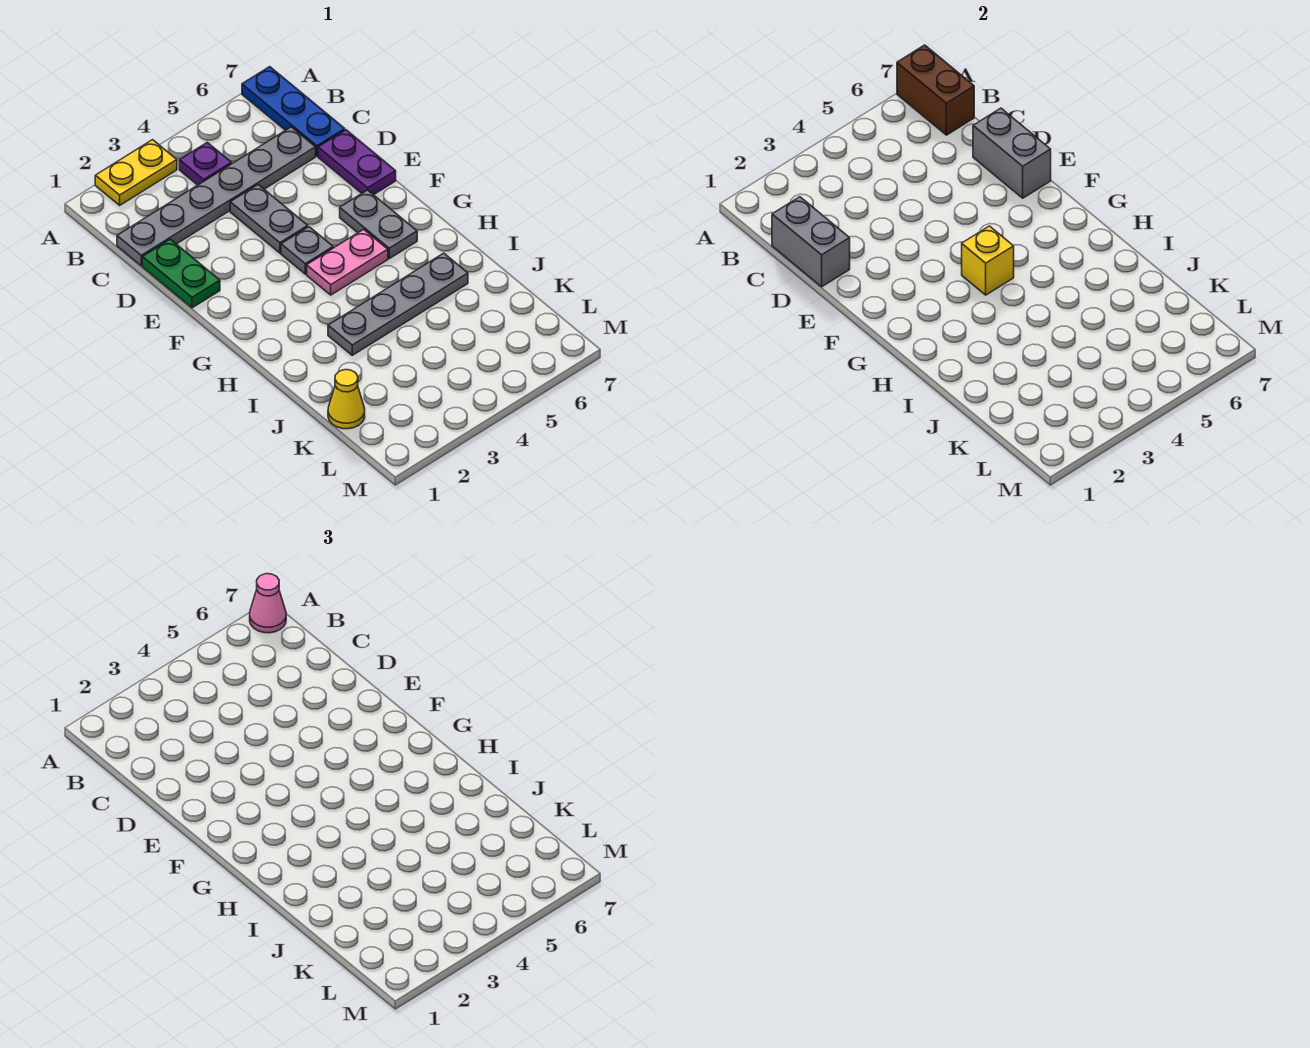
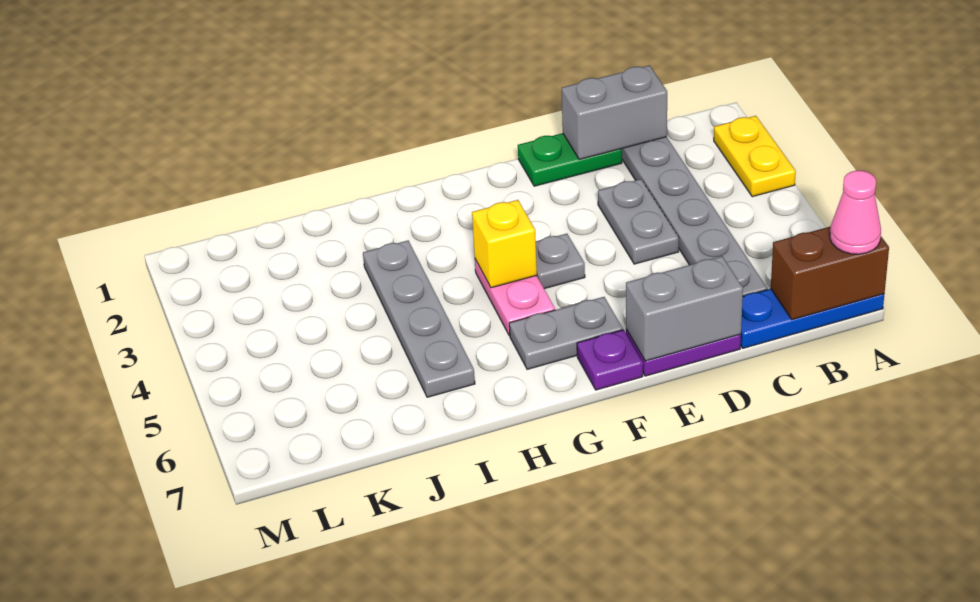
purple 1x1 plate [179,142,232,185] -> purple 1x1 plate moved to [577,330,643,390]
grey 1x2 plate [230,185,308,253] -> grey 1x2 plate turned to [598,179,679,264]
yellow 1x1 cone [328,370,365,429] -> none

